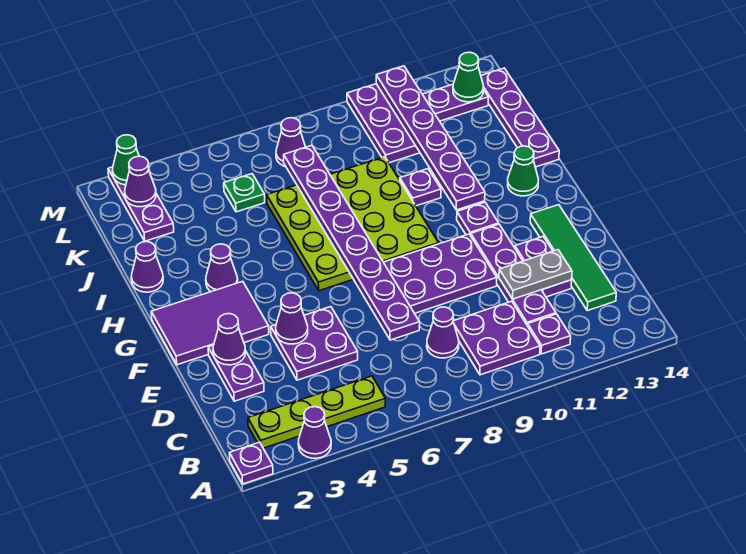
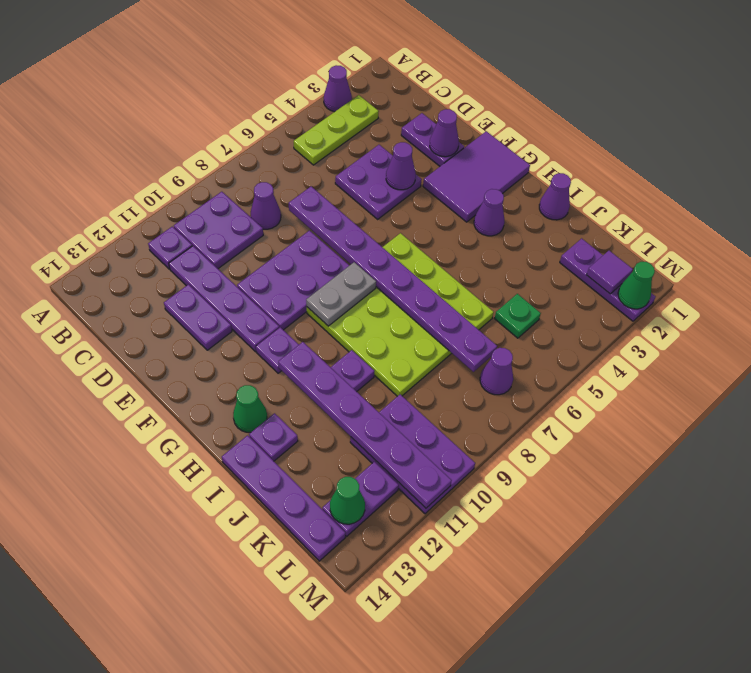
purple 1x1 plate [229,442,273,484] -> purple 1x1 plate moved to [249,413,298,461]
lime 1x4 plate [248,376,385,448] -> lime 1x3 plate [294,95,379,165]
green 1x4 tile [530,205,616,311] -> none
grey 1x2 plate [499,250,572,299] -> grey 1x2 plate moved to [306,262,376,326]
purple 1x1 cone [125,156,156,207] -> purple 1x1 tile [587,251,633,294]

